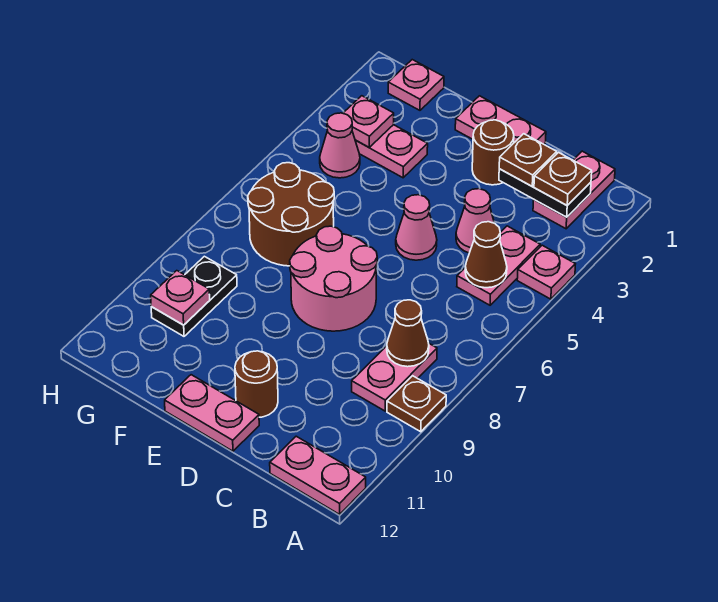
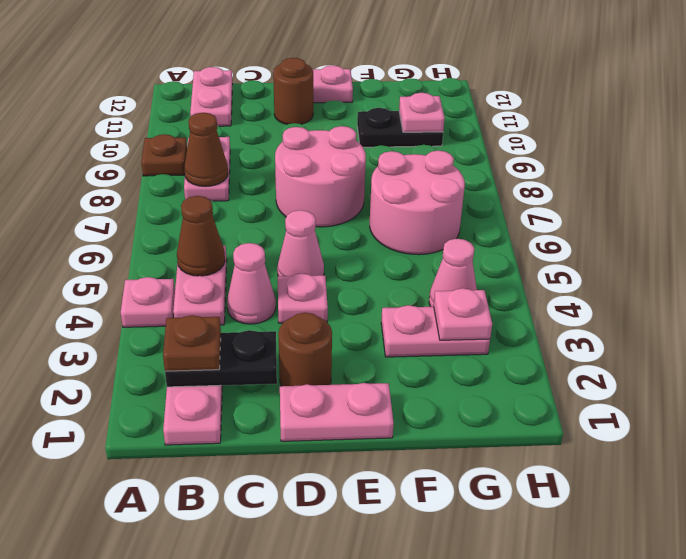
pink 1x2 plate [270,436,366,514] -> pink 1x2 plate turned to [190,67,233,126]
brown 1x1 plate [499,134,557,186] -> none
brown 2x2 round brick [248,163,334,266] -> pink 2x2 round brick [370,151,465,255]
pink 1x1 plate [388,60,444,110] -> pink 1x1 plate moved to [278,274,328,323]
black 1x2 plate [151,256,237,336] -> black 1x2 plate turned to [357,108,443,147]

